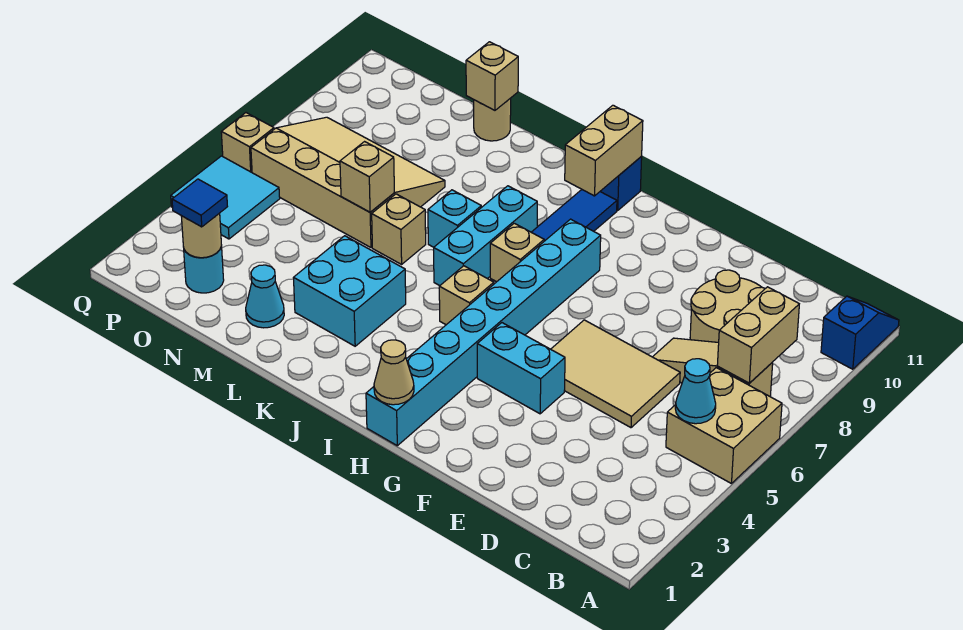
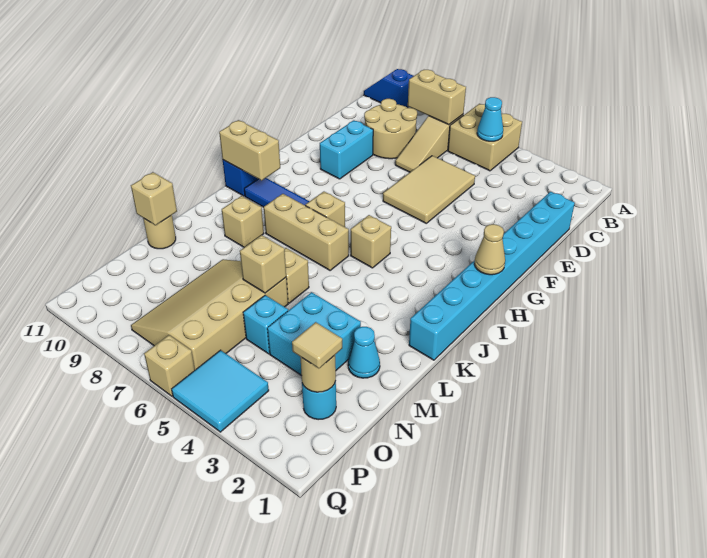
cyan 1x2 brick [477,323,565,414] -> cyan 1x2 brick moved to [320,120,373,179]
cyan 1x8 brick [366,219,601,446] -> cyan 1x8 brick turned to [409,192,575,360]
cyan 1x3 brick [434,186,537,286] -> tan 1x3 brick [264,194,349,270]
cyan 2x2 brick [294,236,406,346] -> cyan 2x2 brick moved to [267,292,361,376]
cyan 1x1 brick [428,190,481,247] -> cyan 1x1 brick moved to [243,295,288,354]
none -> tan 1x1 brick [222,196,264,247]
blue 1x1 tile [172,179,227,227] -> tan 1x1 tile [292,322,342,368]

